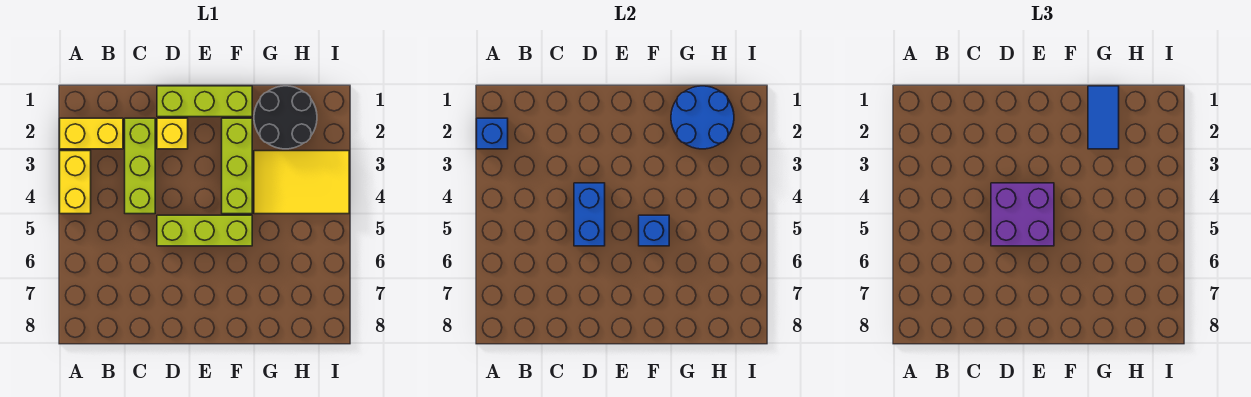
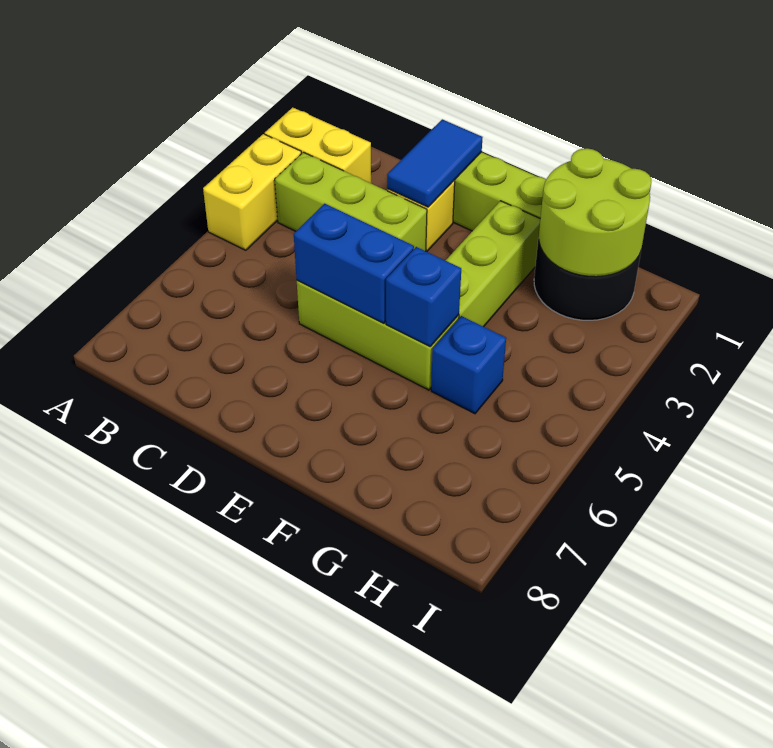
blue 1x1 brick [477,118,508,149] -> blue 1x1 brick moved to [431,316,506,414]
lime 1x3 brick [125,118,155,214] -> lime 1x3 brick turned to [275,152,427,251]
blue 1x2 brick [574,183,605,246] -> blue 1x2 brick turned to [294,204,414,323]
purple 2x2 brick [991,183,1054,246] -> none
blue 2x2 round brick [671,86,734,149] -> lime 2x2 round brick [539,148,651,277]
blue 1x2 tile [1088,86,1119,149] -> blue 1x2 tile moved to [387,119,483,207]
yellow 2x3 tile [254,151,349,214] -> none

